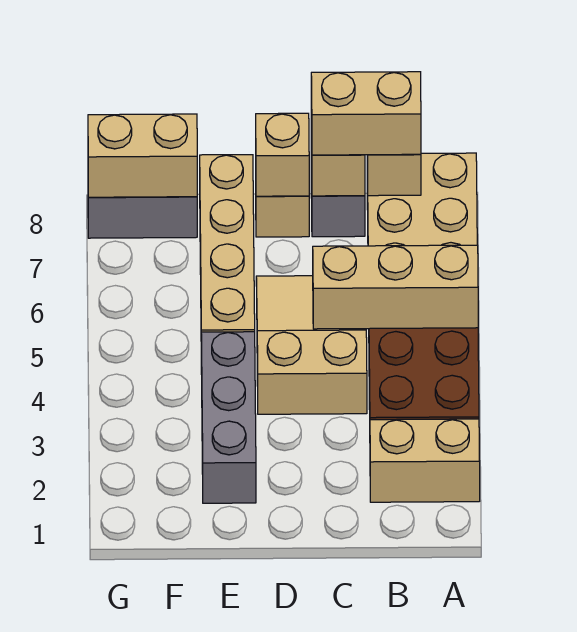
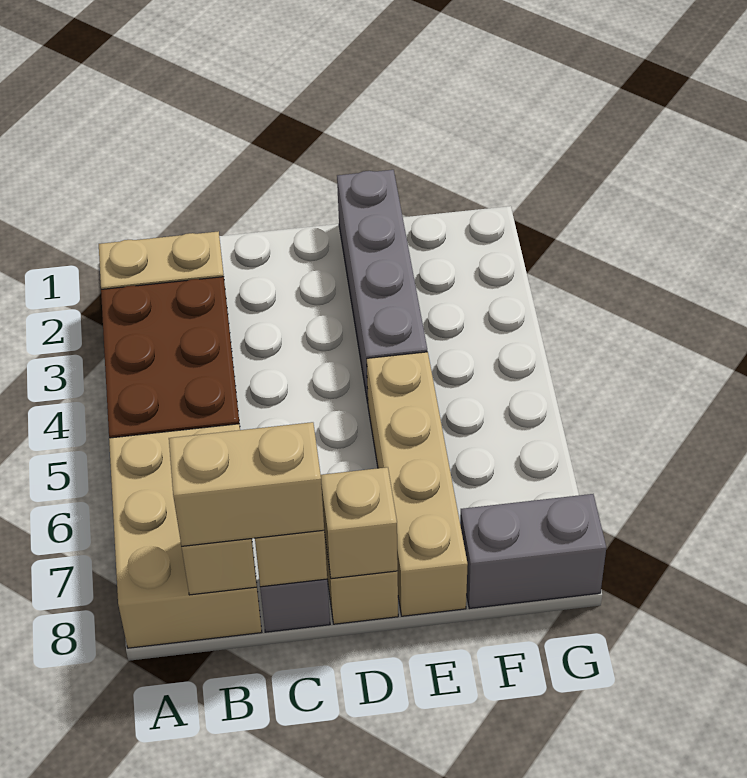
tan 1x3 brick [313,245,478,329] -> none
tan 2x3 slope [256,276,367,414] -> none
grey 1x3 brick [201,332,256,503] -> grey 1x4 brick [337,170,427,403]
tan 1x2 brick [88,114,197,197] -> none

